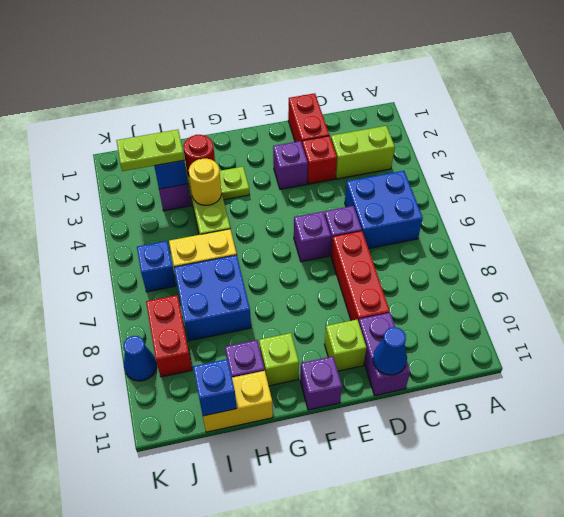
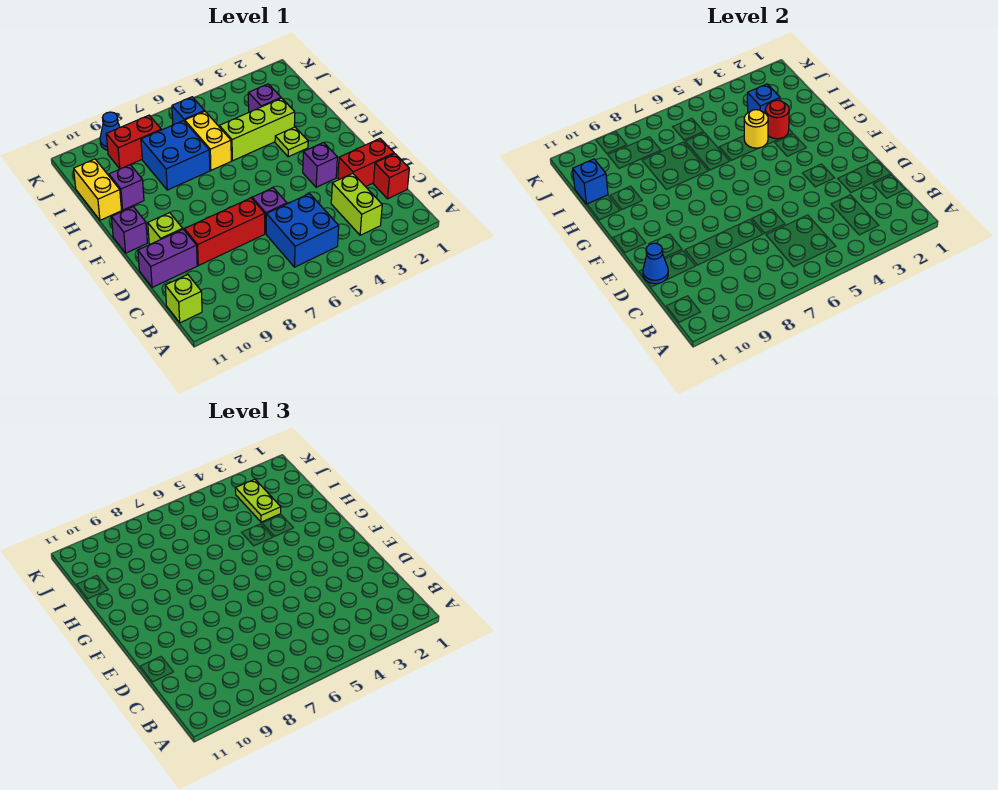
red 1x1 brick [302,136,337,184] -> red 1x1 brick moved to [373,154,409,199]
purple 1x1 brick [294,212,331,262] -> none
lime 1x1 brick [259,333,299,386] -> lime 1x1 brick moved to [165,275,202,323]

